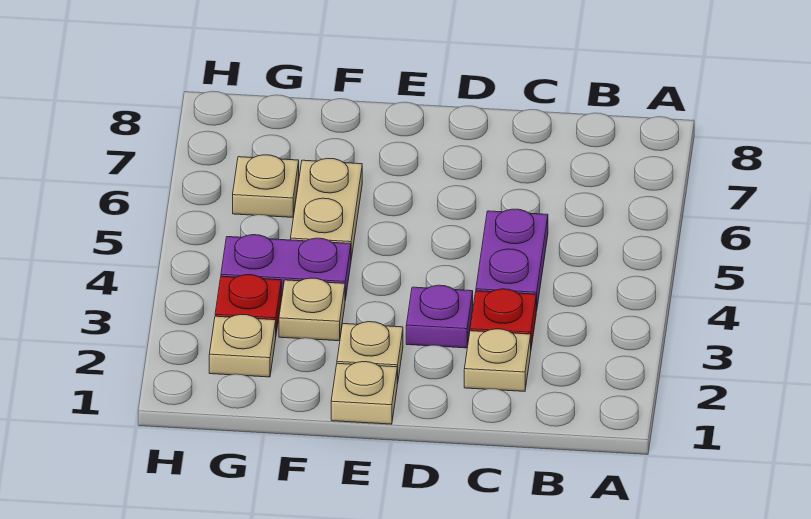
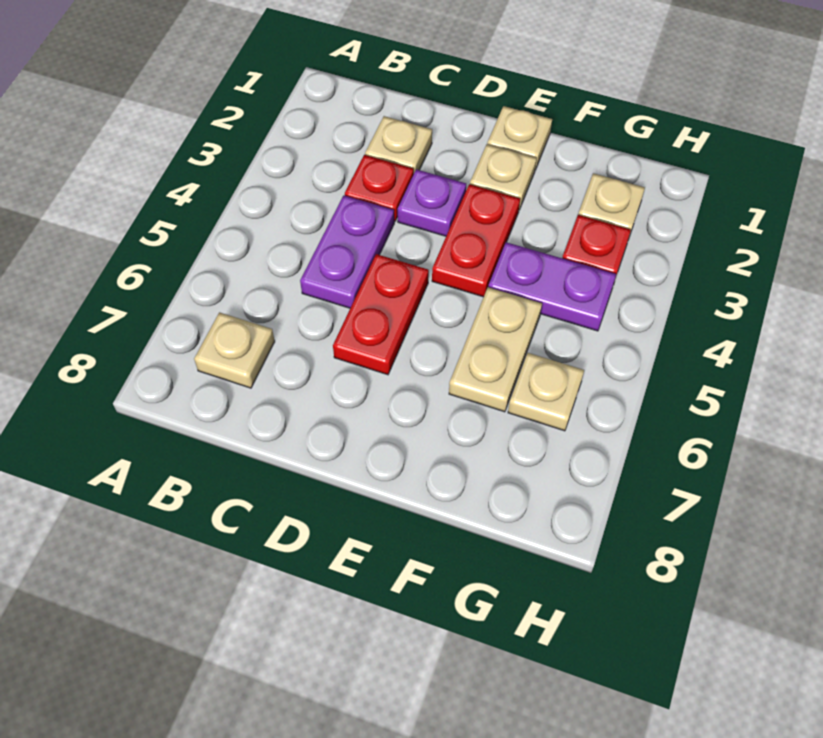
none -> red 1x2 plate [333,254,429,375]
none -> red 1x2 plate [432,184,520,297]
tan 1x1 plate [279,278,345,341] -> tan 1x1 plate moved to [194,312,275,388]

